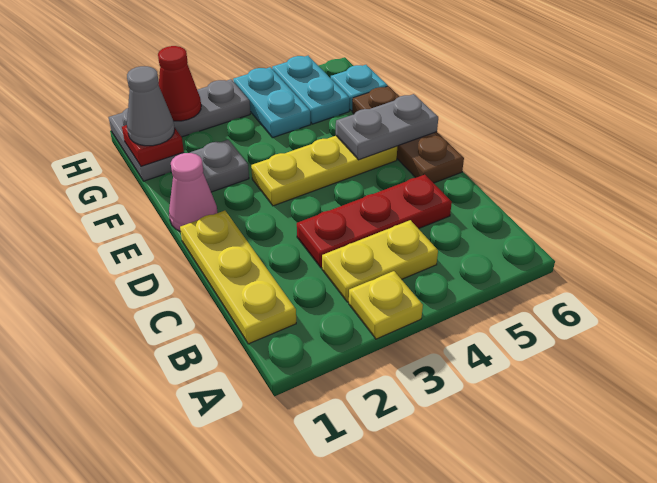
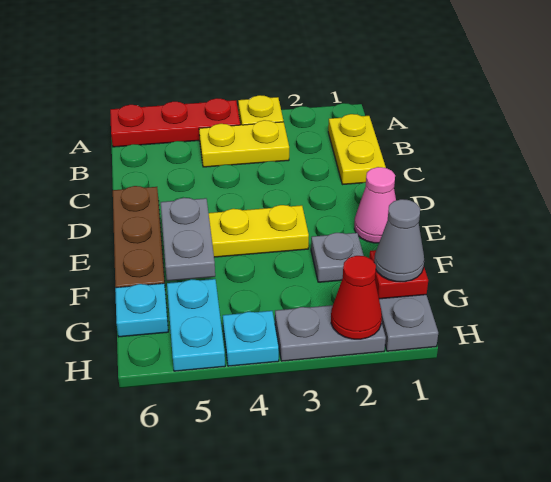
yellow 1x3 plate [180,211,296,344] -> yellow 1x2 plate [328,114,386,185]
red 1x3 plate [297,175,452,268] -> red 1x3 plate moved to [110,98,240,147]
grey 1x2 plate [336,94,438,160] -> grey 1x2 plate turned to [161,198,215,281]
cyan 1x2 plate [233,67,311,138] -> cyan 1x1 plate [223,311,279,366]

